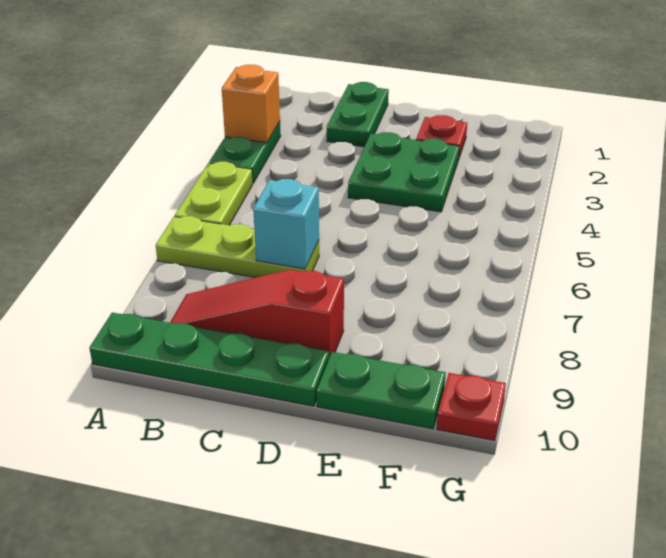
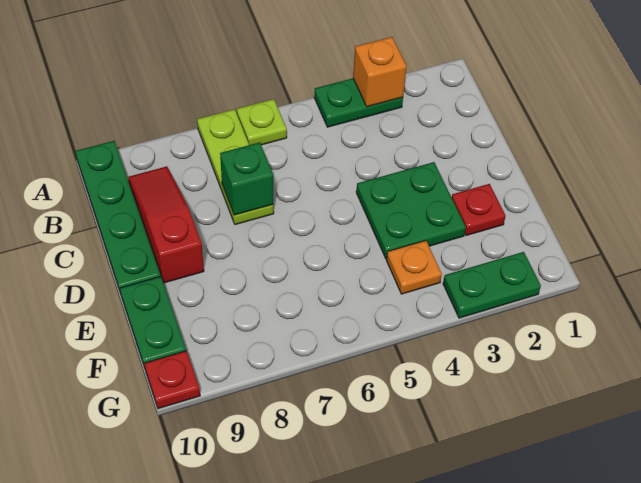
lime 1x2 plate [175,162,253,225] -> lime 1x1 plate [237,99,287,145]
green 1x2 plate [327,82,389,147] -> green 1x2 plate moved to [443,252,541,318]
cyan 1x1 brick [253,179,319,269] -> green 1x1 brick [220,142,273,215]
none -> orange 1x1 plate [386,241,442,294]

